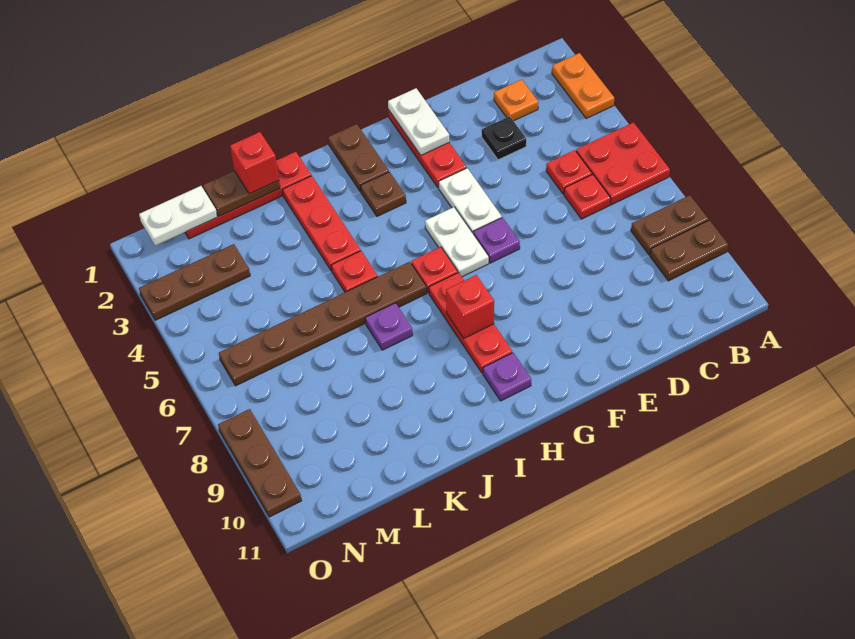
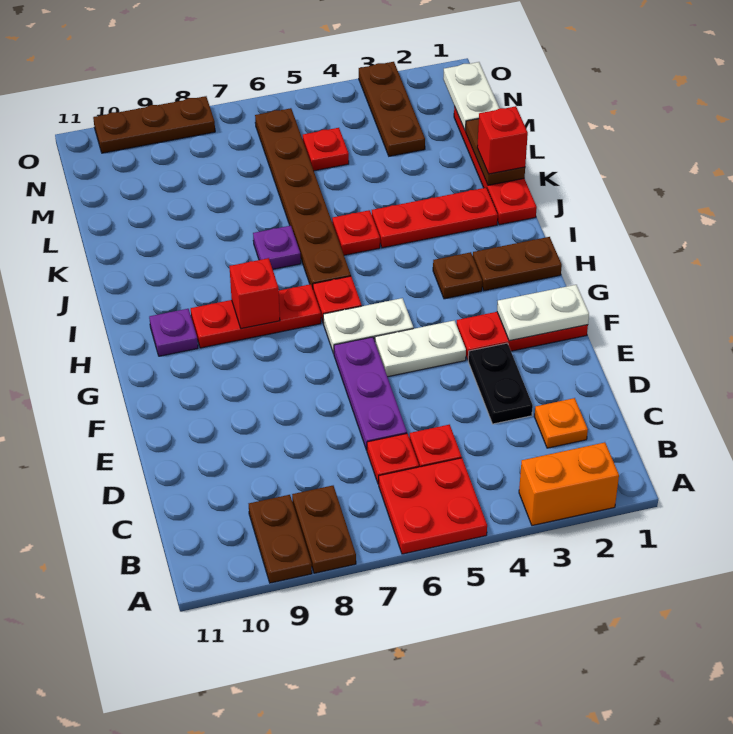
orange 1x2 plate [552,53,614,118] -> orange 1x2 brick [519,442,619,526]
black 1x1 plate [482,116,526,160] -> black 1x2 plate [468,343,533,424]
purple 1x1 plate [473,218,520,263] -> purple 1x3 plate [334,337,407,450]
none -> red 1x1 plate [303,128,349,171]

